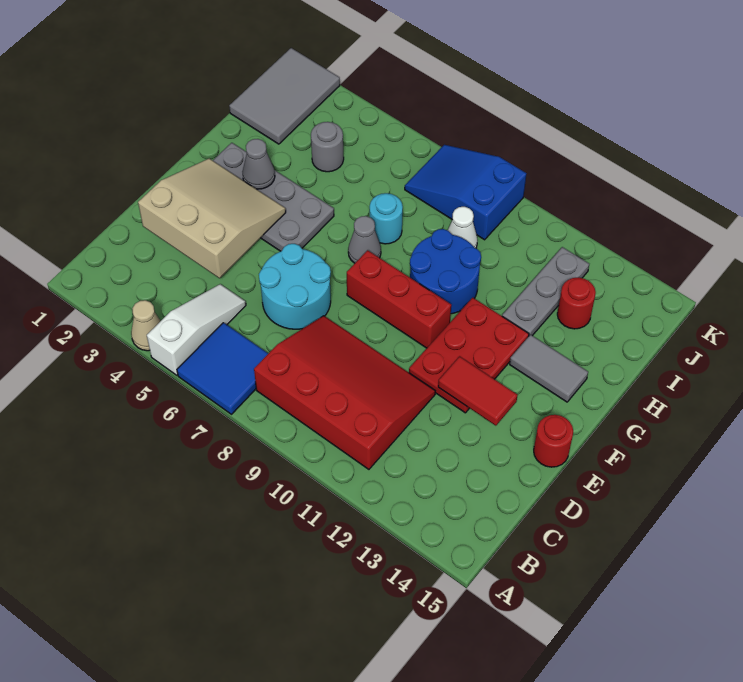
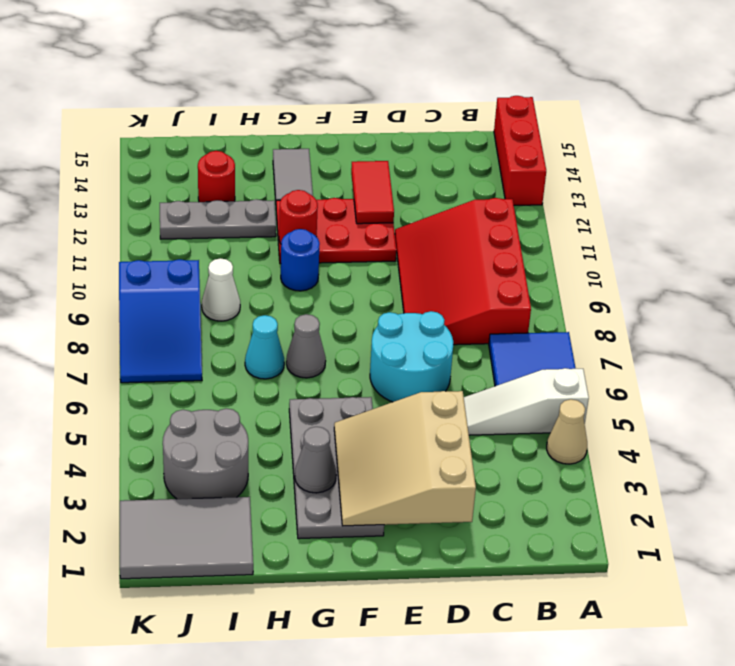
red 1x1 round brick [534,415,573,467] -> red 1x1 round brick moved to [279,190,318,244]
red 1x3 brick [347,250,451,348] -> red 1x3 brick moved to [494,96,546,205]
blue 2x2 round brick [410,229,481,314] -> blue 1x1 round brick [281,229,320,291]
cyan 1x1 round brick [370,193,403,244] -> cyan 1x1 cone [245,315,284,379]
grey 1x1 round brick [311,122,344,172] -> grey 2x2 round brick [163,408,248,499]

